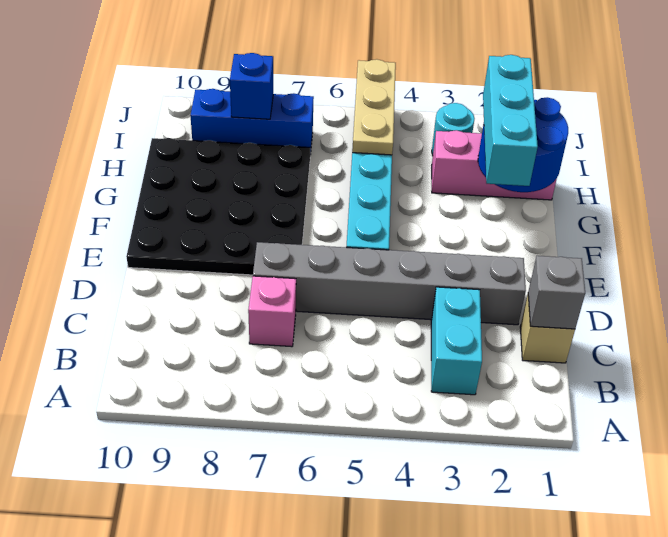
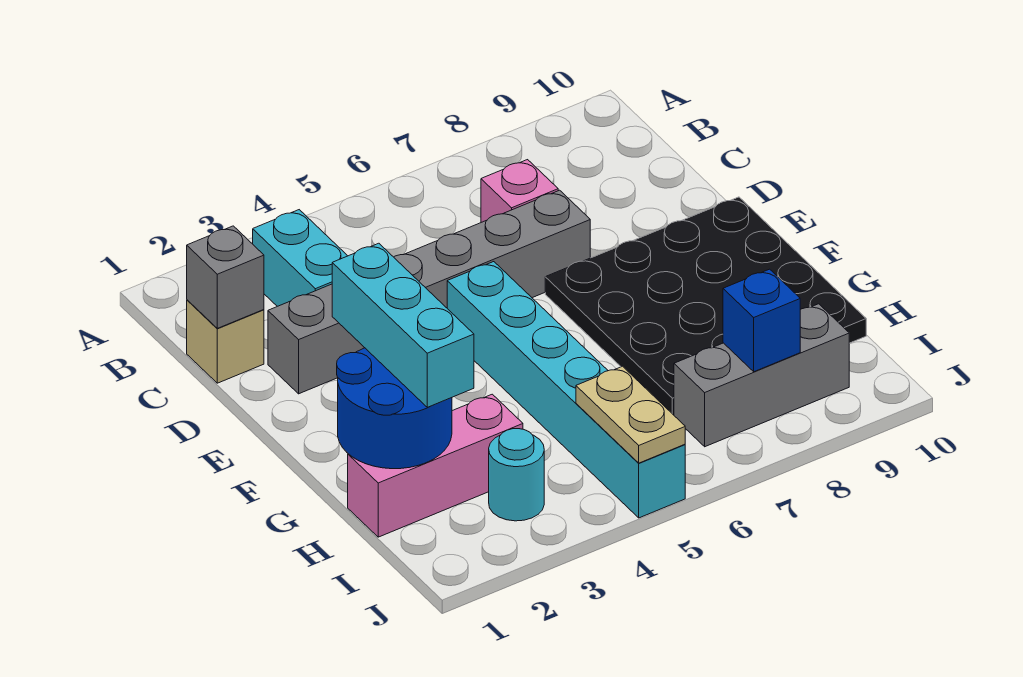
tan 1x3 plate [352,59,396,155] -> tan 1x2 plate [576,366,685,463]
blue 1x3 brick [190,89,314,155] -> grey 1x3 brick [674,304,849,447]

